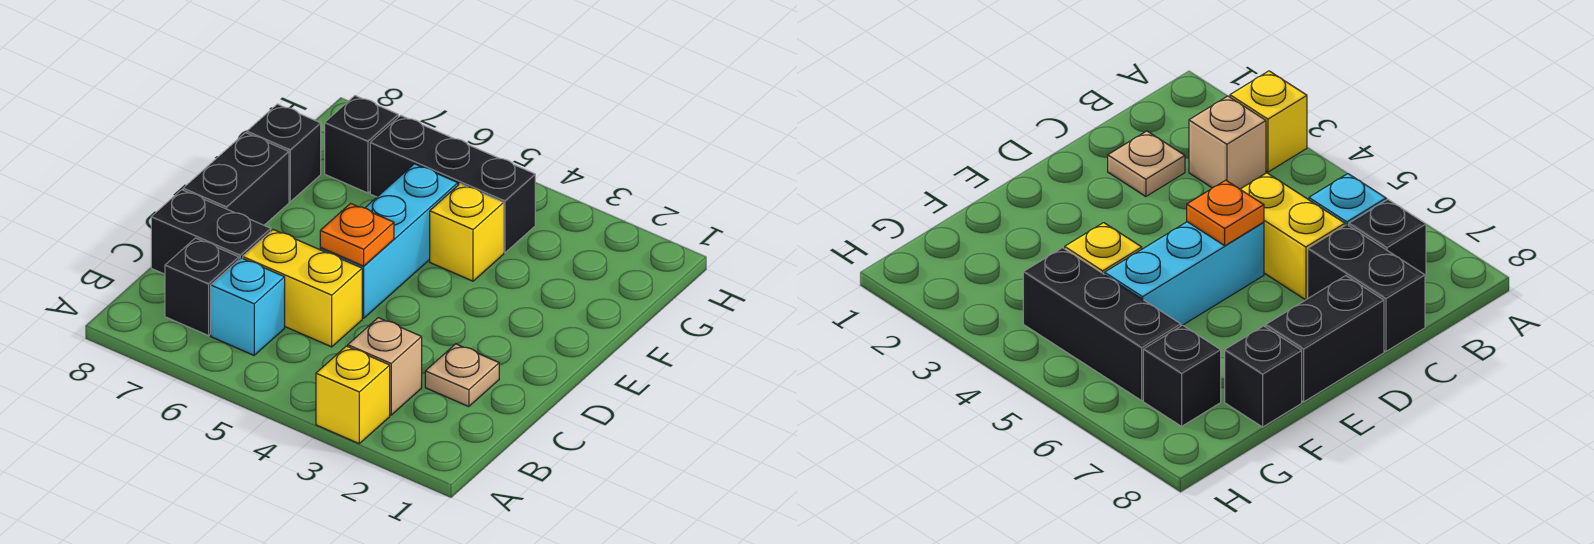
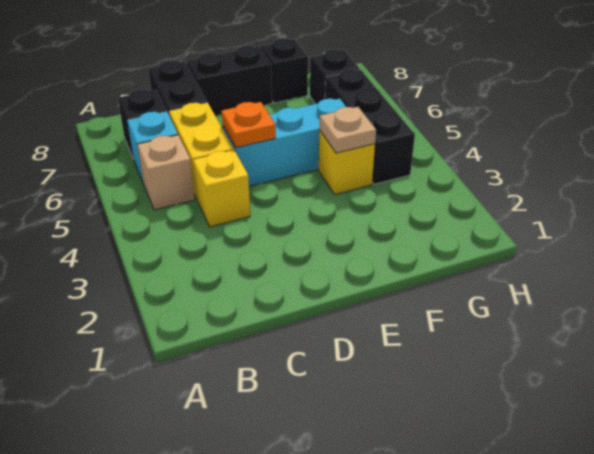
yellow 1x1 brick [316,346,390,443] -> yellow 1x1 brick moved to [193,150,250,227]
tan 1x1 brick [348,318,422,415] -> tan 1x1 brick moved to [137,135,195,210]
tan 1x1 plate [425,344,499,407] -> tan 1x1 plate moved to [320,107,376,153]

